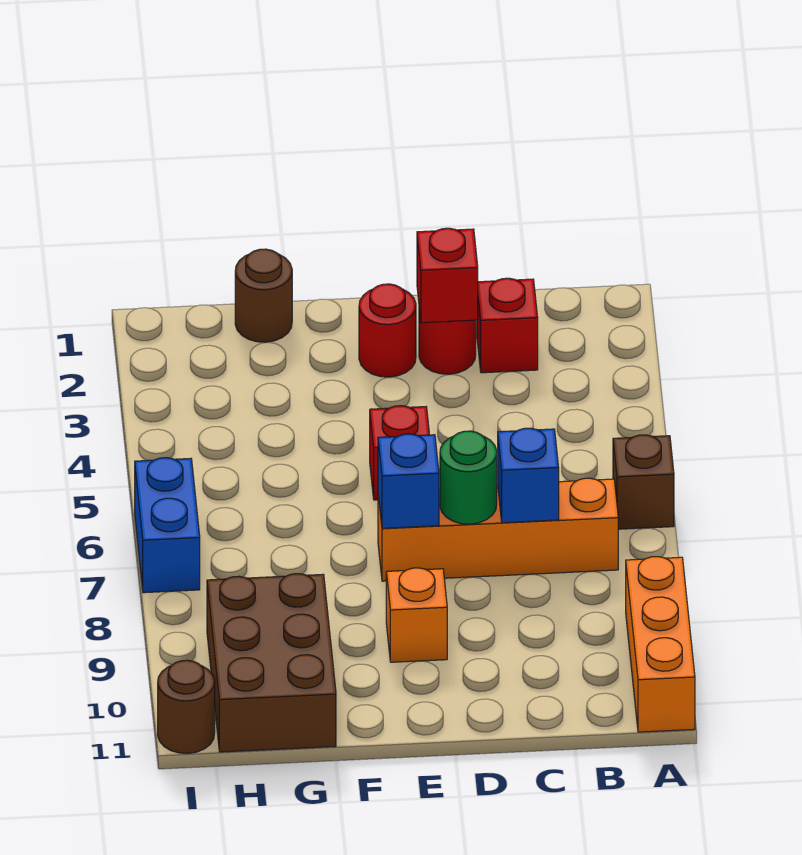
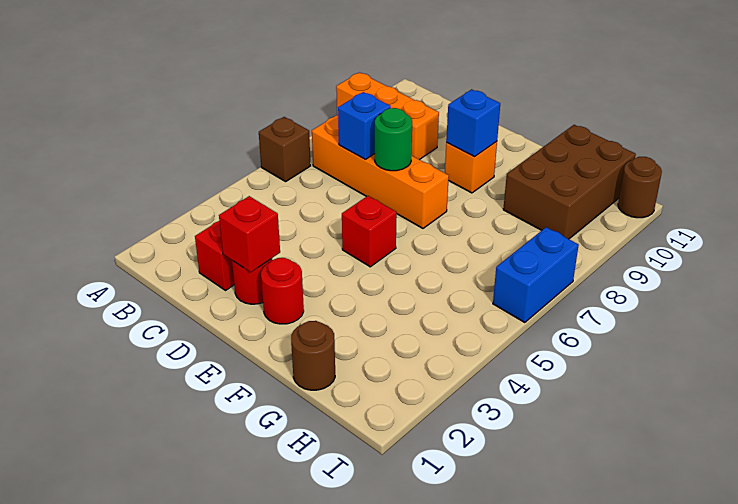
orange 1x3 brick [626,557,695,732] -> orange 1x3 brick turned to [336,72,439,160]
blue 1x1 brick [378,434,439,528] -> blue 1x1 brick moved to [446,89,500,157]

